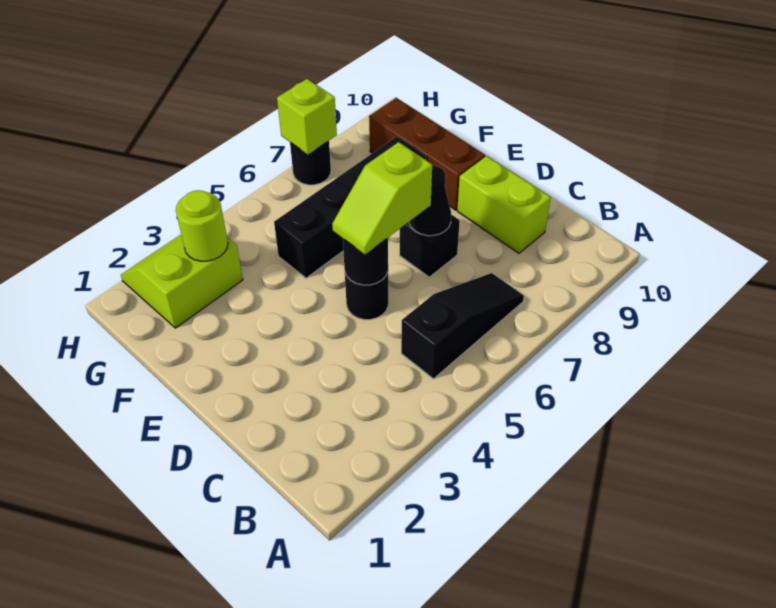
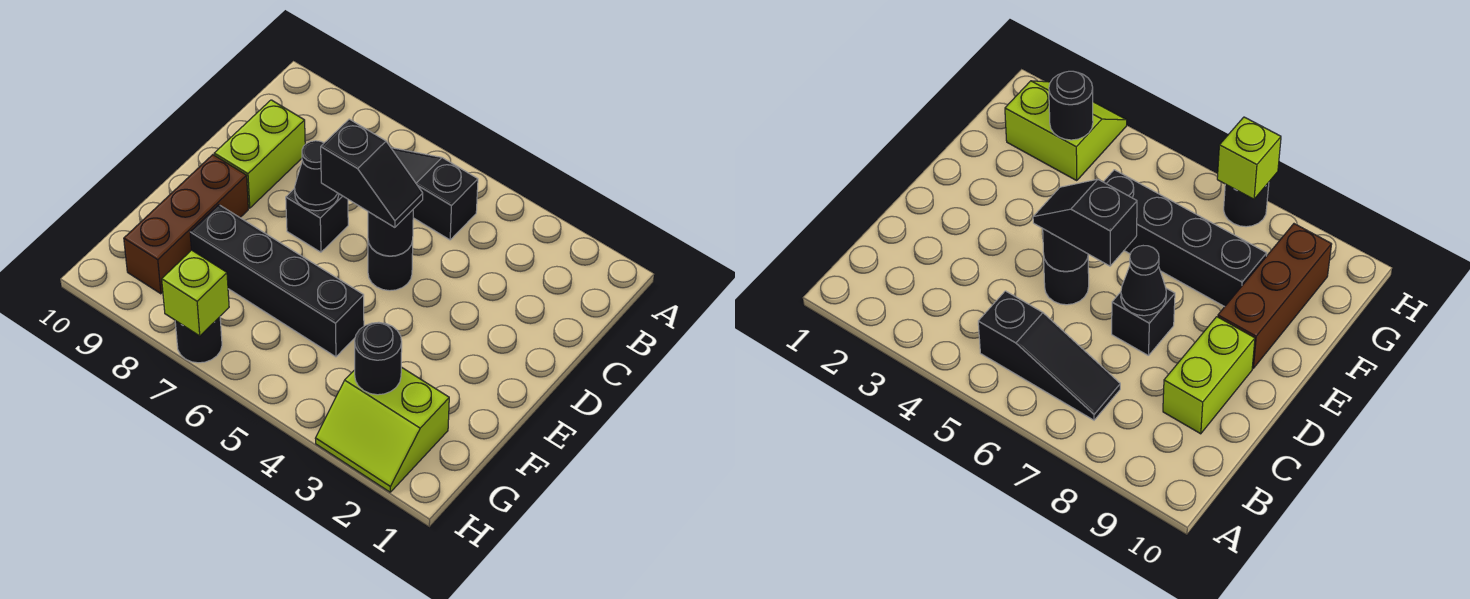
lime 1x2 slope [332,142,432,254] -> black 1x2 slope [321,119,423,227]
lime 1x1 round brick [176,190,228,261] -> black 1x1 round brick [355,322,402,395]

